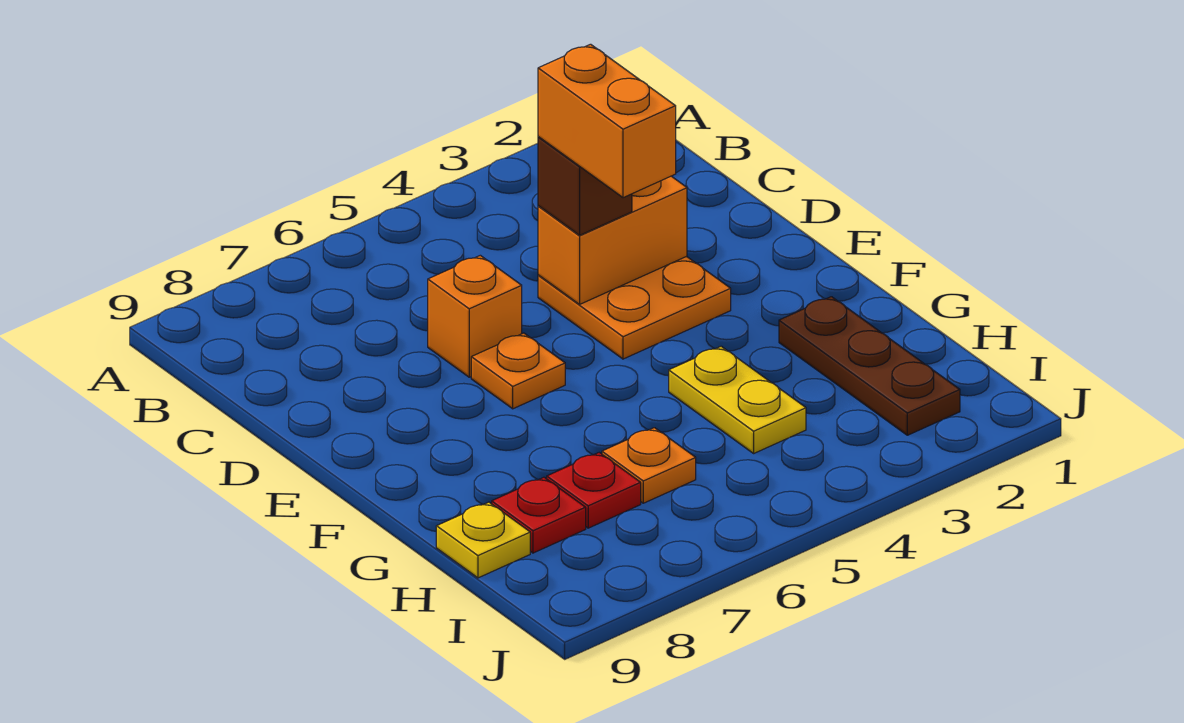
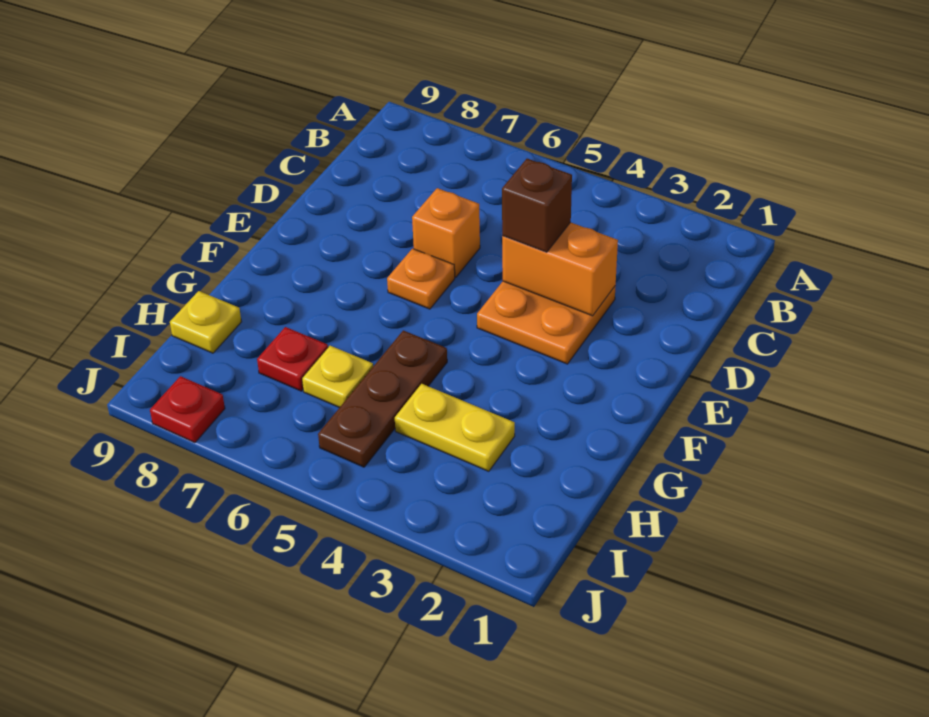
orange 1x2 brick [538,44,676,198] -> none
brown 1x3 plate [779,297,960,435] -> brown 1x3 plate moved to [318,330,447,467]
yellow 1x2 plate [669,346,806,453] -> yellow 1x2 plate turned to [395,384,515,471]
orange 1x1 plate [602,428,696,503] -> yellow 1x1 plate [302,346,373,408]
red 1x1 plate [492,477,586,553] -> red 1x1 plate moved to [150,376,225,443]

